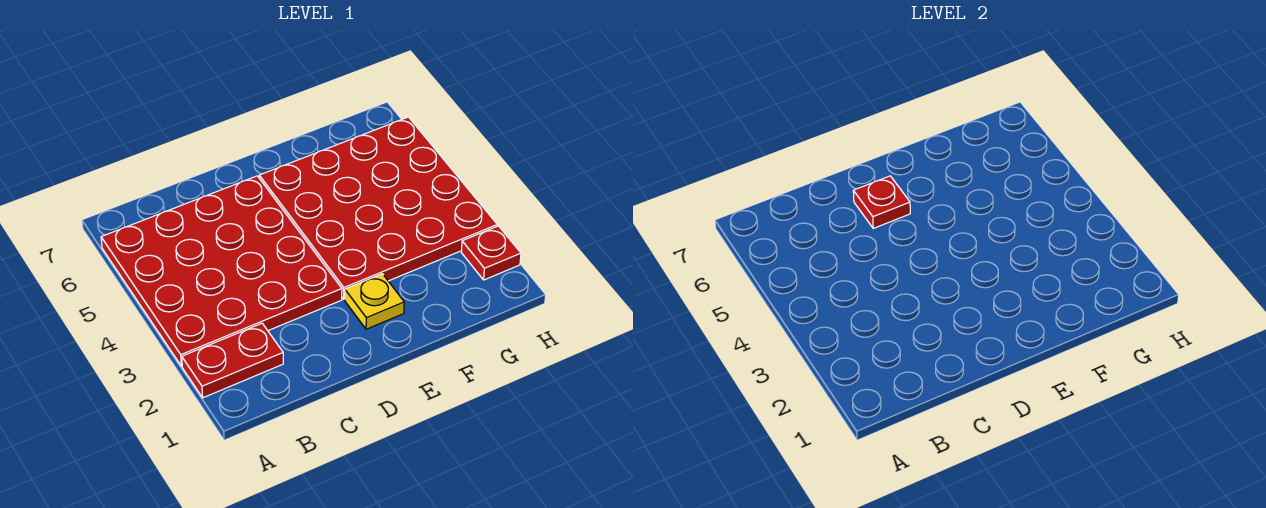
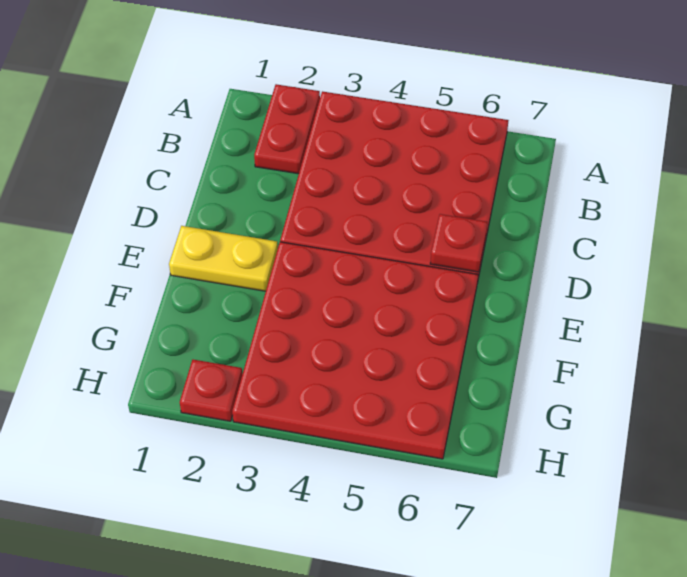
yellow 1x1 plate [345,274,404,329] -> yellow 1x2 plate [169,226,278,291]

